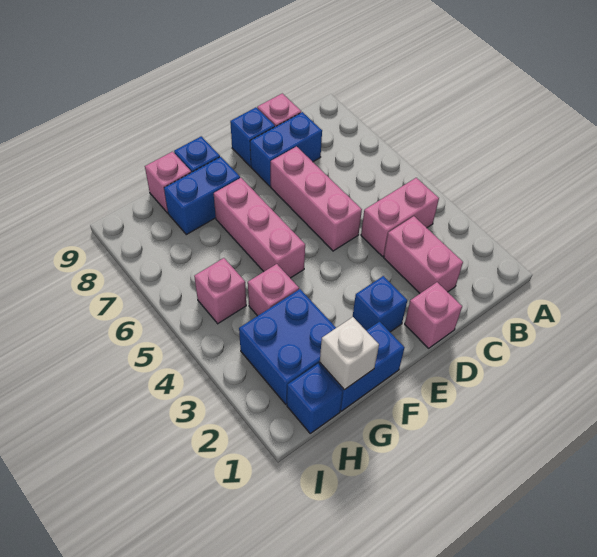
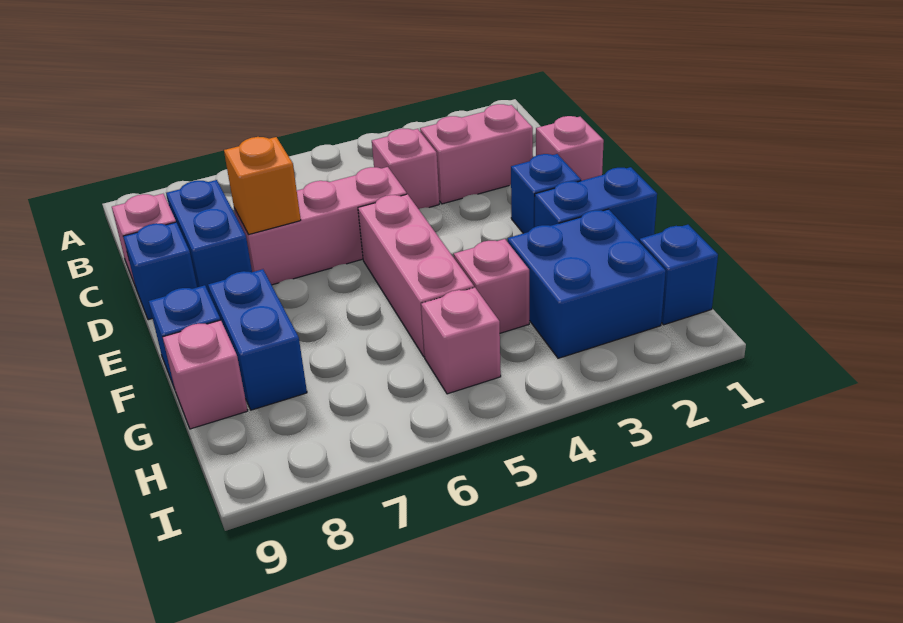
pink 1x2 brick [361,178,439,256] -> pink 1x1 brick [372,128,439,209]
none -> orange 1x1 brick [224,137,301,235]
blue 1x2 brick [319,321,404,411] -> blue 1x2 brick turned to [535,167,657,241]
pink 1x3 brick [214,178,305,278] -> pink 1x3 brick turned to [358,194,474,357]
white 1x1 brick [320,317,379,390] -> none

